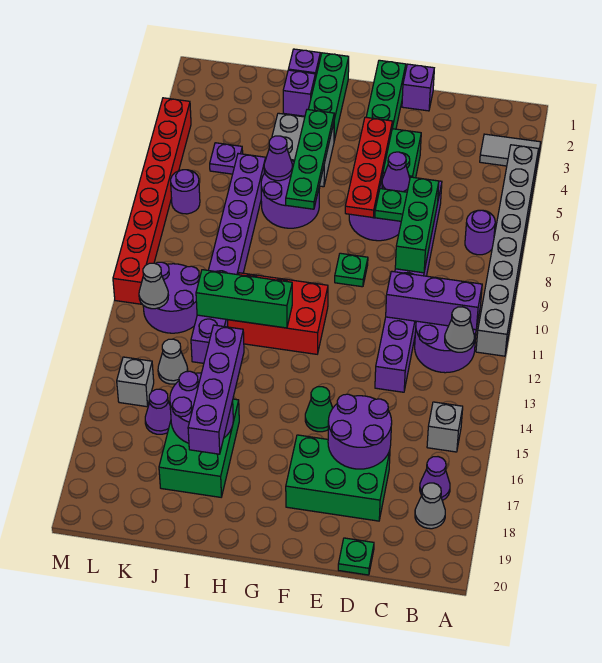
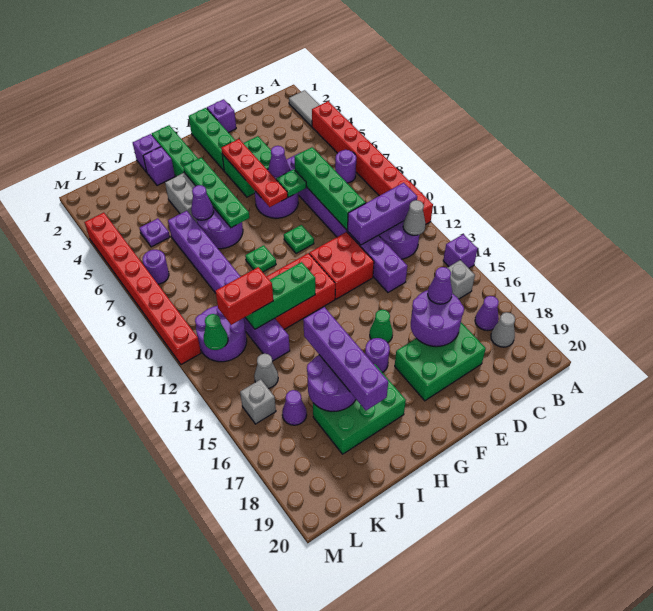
grey 1x2 tile [480,134,541,166] -> grey 1x2 tile turned to [289,90,319,126]
grey 1x8 brick [476,145,538,356] -> red 1x8 brick [312,101,433,224]
none -> purple 1x1 brick [443,234,478,268]
green 1x3 brick [395,177,439,273] -> green 1x4 brick [294,147,365,230]
none -> purple 1x1 cone [428,267,452,304]
green 1x1 plate [338,538,374,575] -> green 1x1 plate moved to [245,245,276,272]
none -> red 2x2 brick [309,232,374,299]
none -> purple 1x1 round brick [365,338,390,372]
green 2x3 brick [159,399,239,497] -> green 2x3 brick turned to [313,364,406,454]
none -> red 1x2 brick [215,267,273,325]
grey 1x1 cone [139,263,169,309] -> green 1x1 cone [204,314,228,350]

